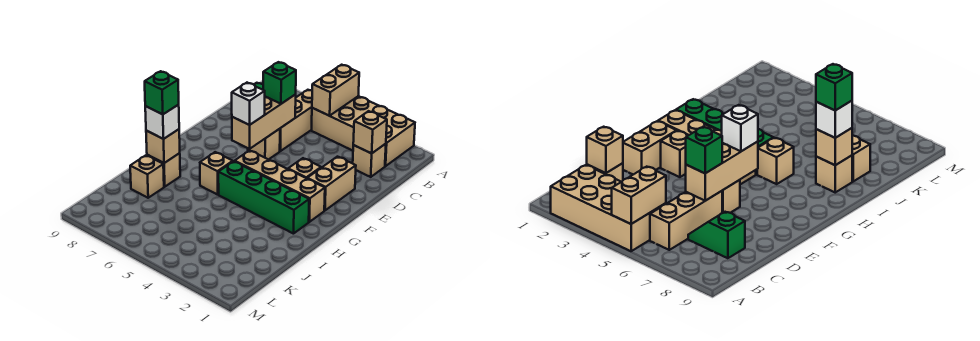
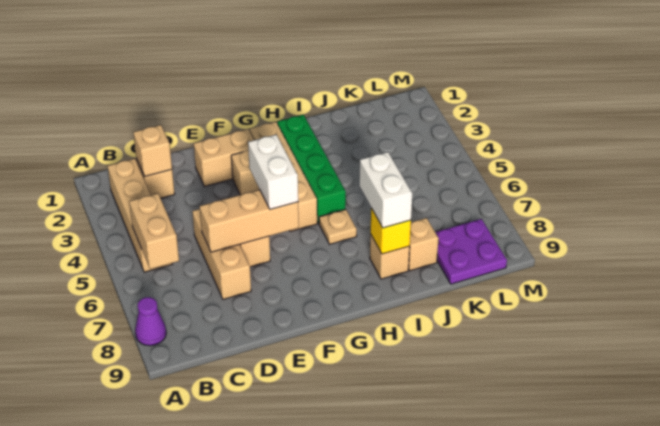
tan 2x4 brick [312,96,415,166] -> tan 1x4 brick [108,159,172,272]
tan 1x2 brick [312,65,359,116] -> tan 1x2 brick turned to [129,193,179,269]
none -> purple 1x1 cone [135,297,166,346]
tan 1x3 brick [280,90,312,151] -> tan 1x3 brick turned to [192,209,251,299]
green 1x2 slope [688,212,745,258] -> none
green 1x1 brick [263,62,296,104] -> none
white 1x1 brick [232,83,265,125] -> white 1x2 brick [248,134,298,209]
tan 1x1 brick [200,152,233,195] -> tan 1x1 plate [319,209,357,244]
tan 1x1 brick [146,129,180,163] -> yellow 1x1 brick [371,208,411,254]
white 1x1 brick [145,105,179,139] -> white 1x2 brick [359,152,412,228]
green 1x1 brick [145,71,179,114] -> none
none -> purple 2x2 plate [435,219,507,284]

